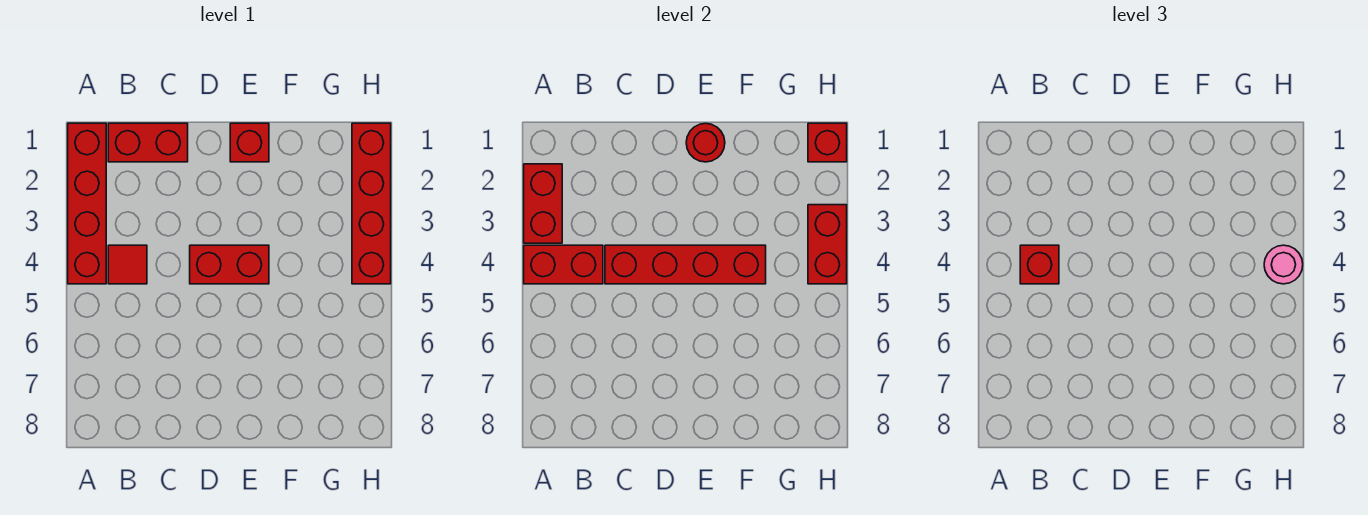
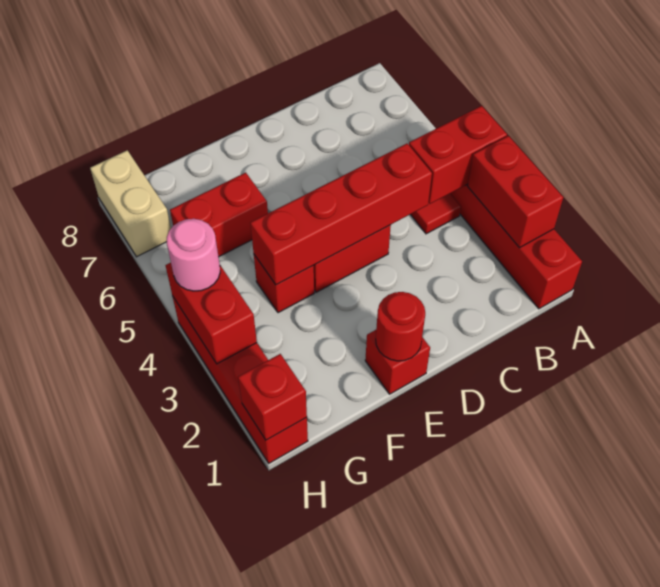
red 1x2 brick [108,123,188,162] -> red 1x2 brick moved to [170,173,268,257]
red 1x1 brick [1020,245,1059,284] -> red 1x1 brick moved to [254,255,314,313]
none -> tan 1x2 brick [90,150,171,257]

